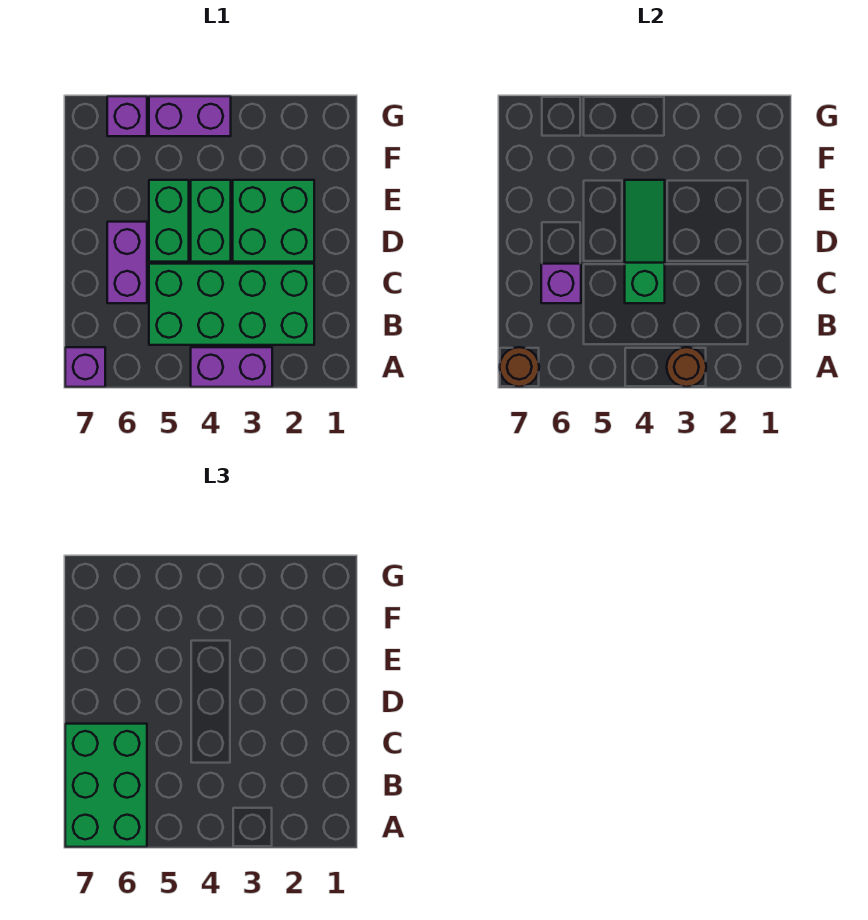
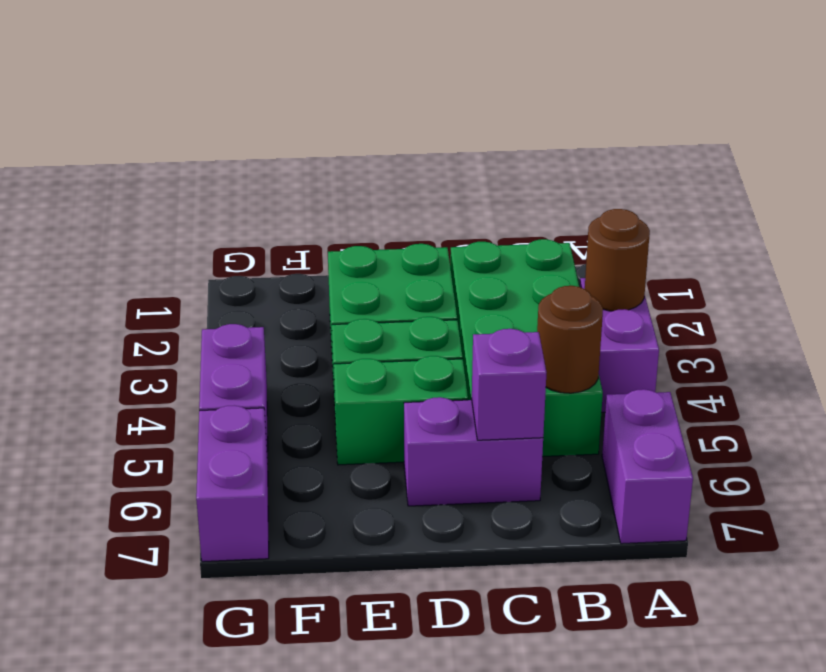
green 2x3 brick [65,724,147,847] -> none
purple 1x1 brick [65,347,105,387] -> purple 1x2 brick [602,389,693,544]
brown 1x1 round brick [500,347,539,387] -> brown 1x1 round brick moved to [537,286,603,393]
green 1x3 slope [625,180,665,303] -> none
purple 1x1 brick [107,96,147,136] -> purple 1x2 brick [196,405,269,562]

